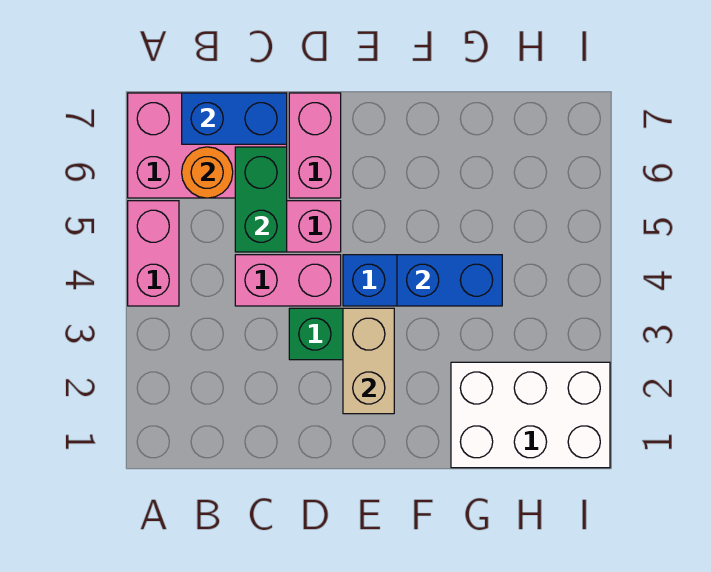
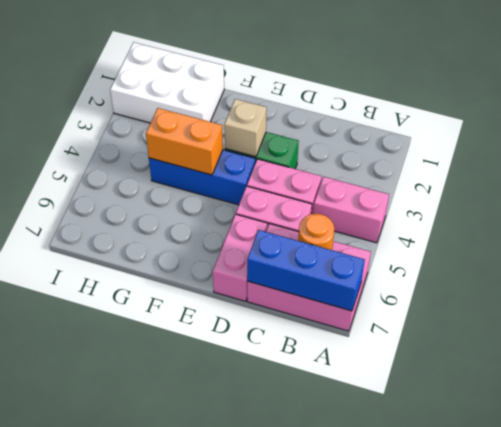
pink 1x2 brick [128,201,179,306] -> pink 1x2 brick turned to [313,177,389,243]
blue 1x2 brick [182,93,287,144] -> blue 1x3 brick [247,230,365,311]
green 1x2 brick [235,147,287,252] -> none
tan 1x2 brick [343,308,394,414] -> tan 1x1 brick [224,99,267,157]
blue 1x2 brick [397,255,502,306] -> orange 1x2 brick [146,108,223,175]

